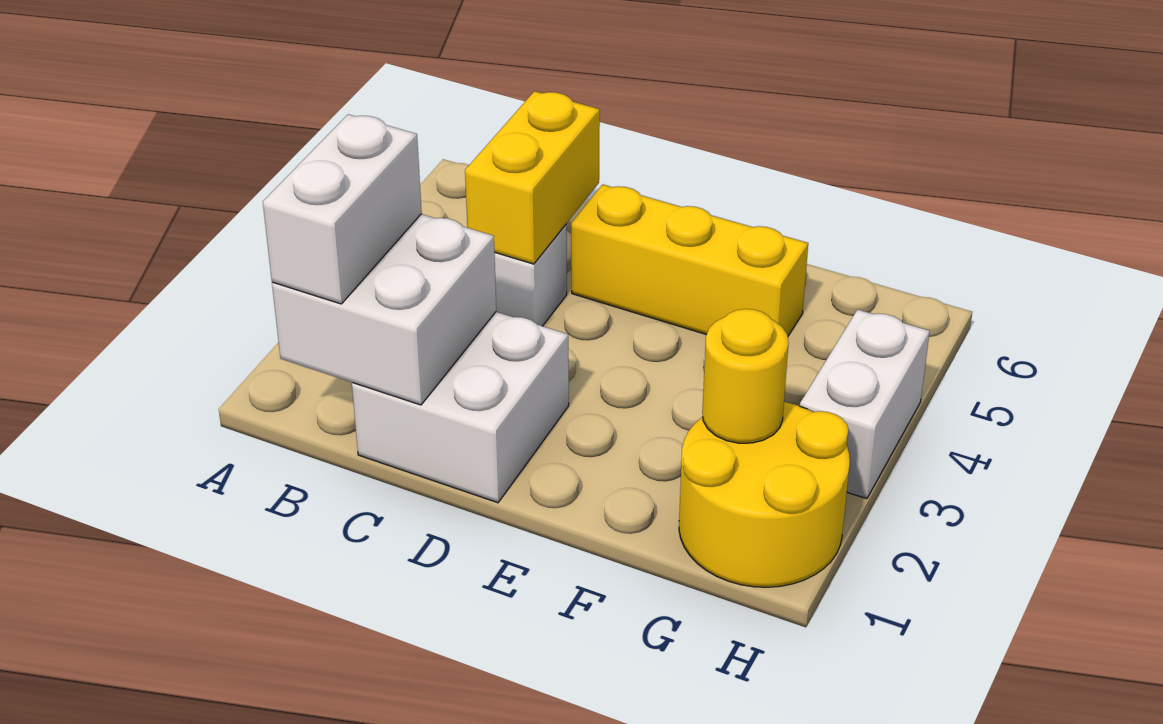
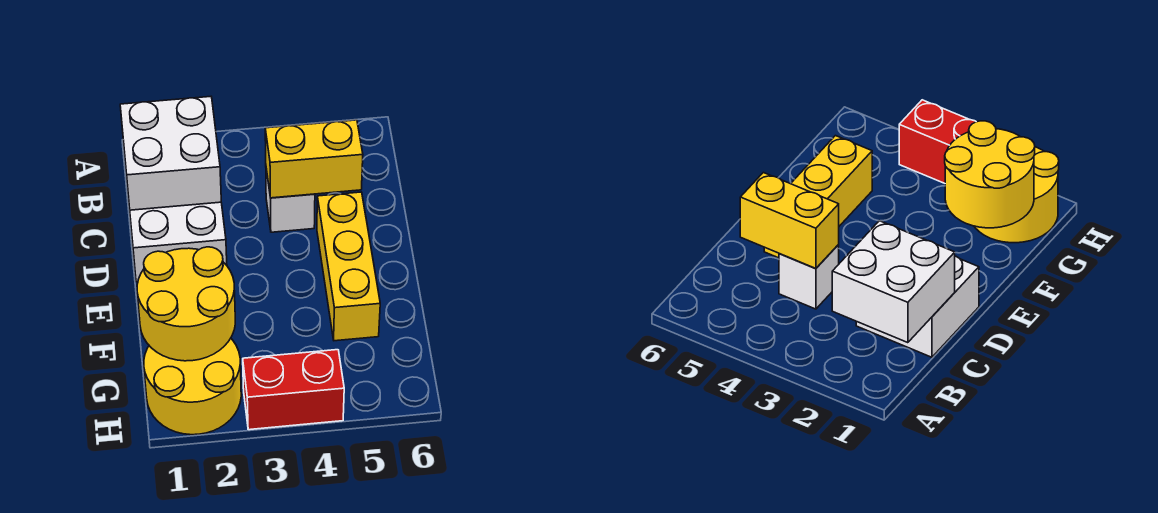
white 1x2 brick [263,114,422,304] -> none
yellow 1x1 round brick [702,309,789,443] -> yellow 2x2 round brick [137,247,235,361]
white 1x2 brick [800,310,930,499] -> red 1x2 brick [243,350,344,430]

